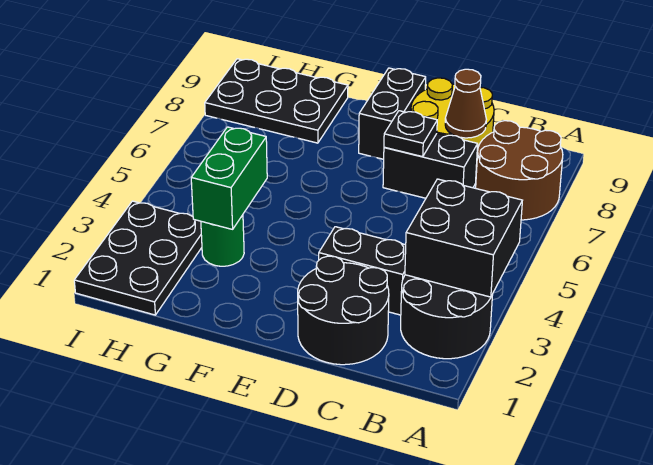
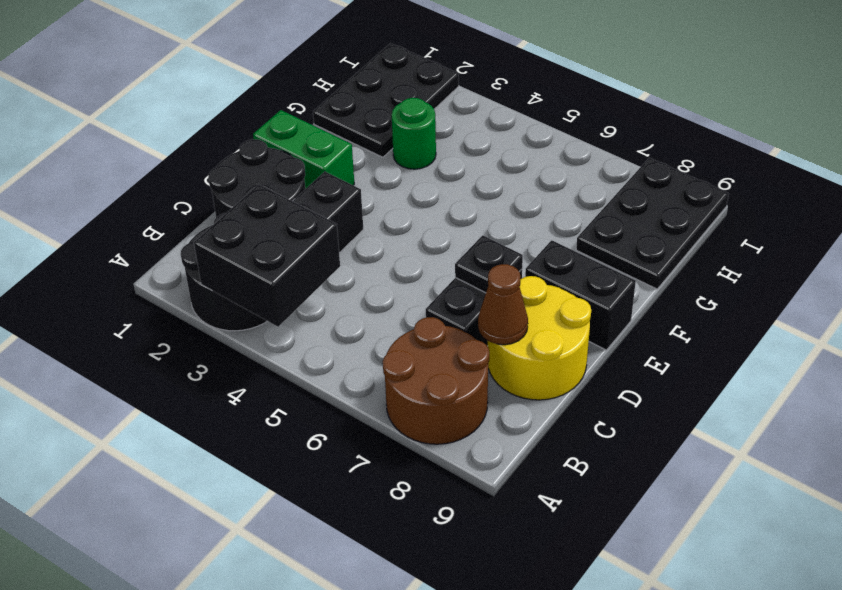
green 1x2 brick [191,127,267,229] -> green 1x2 brick moved to [253,110,354,189]
black 2x3 plate [74,201,202,315] -> black 2x3 plate turned to [313,43,459,157]

